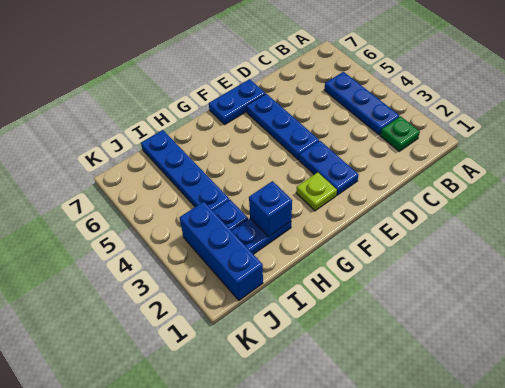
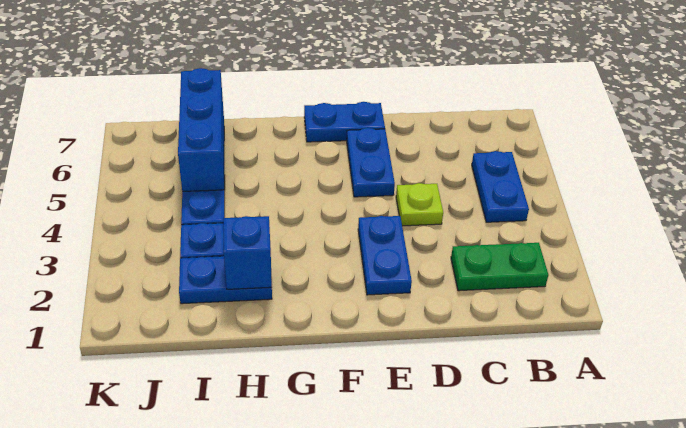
green 1x1 plate [380,116,420,151] -> green 1x2 plate [451,243,548,291]
blue 1x3 plate [324,72,399,135] -> blue 1x2 plate [472,151,529,222]
blue 1x3 plate [246,94,319,160] -> blue 1x2 plate [347,128,395,197]
lime 1x1 plate [296,172,337,211] -> lime 1x1 plate moved to [396,183,443,226]
blue 1x3 brick [179,202,263,300] -> blue 1x3 brick moved to [178,68,224,191]

